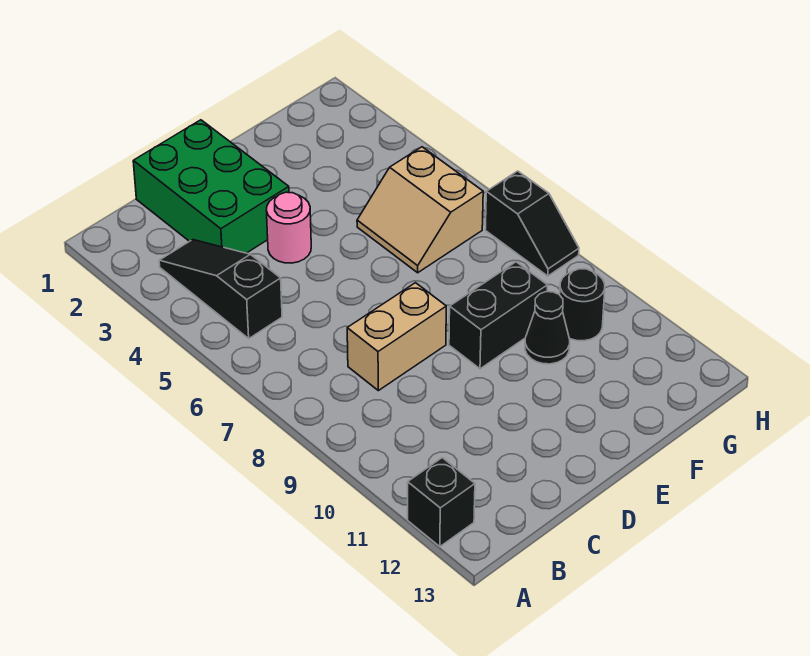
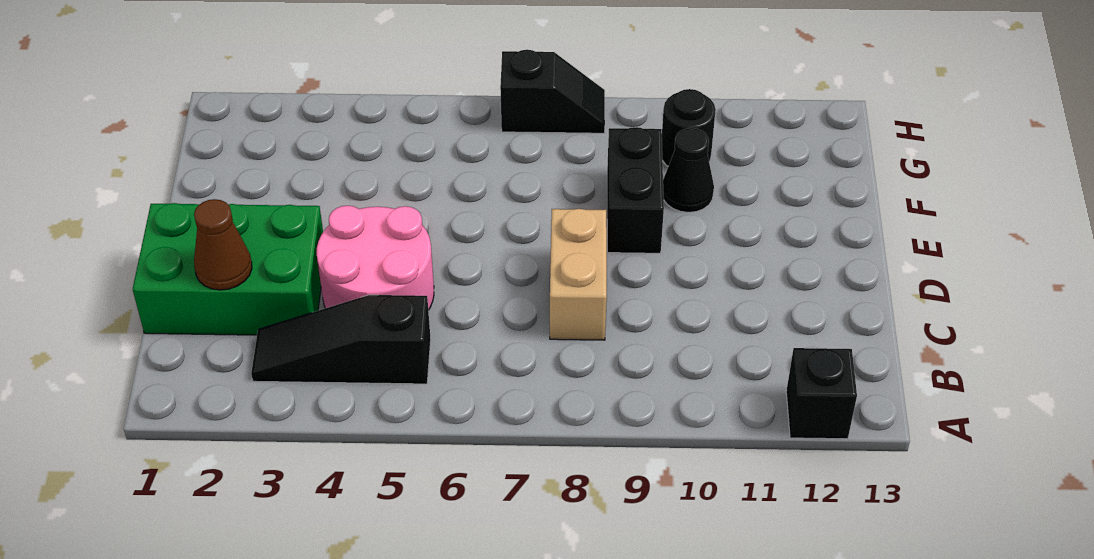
none -> brown 1x1 cone [194,199,252,290]
pink 1x1 round brick [266,192,311,263] -> pink 2x2 round brick [317,206,434,310]
tan 2x2 slope [357,147,483,273] -> none

